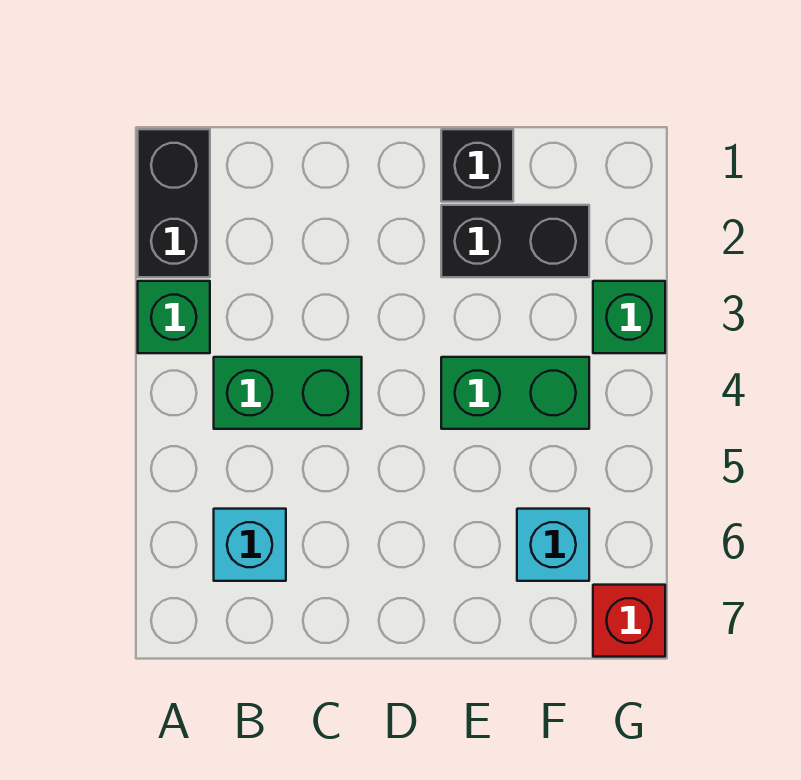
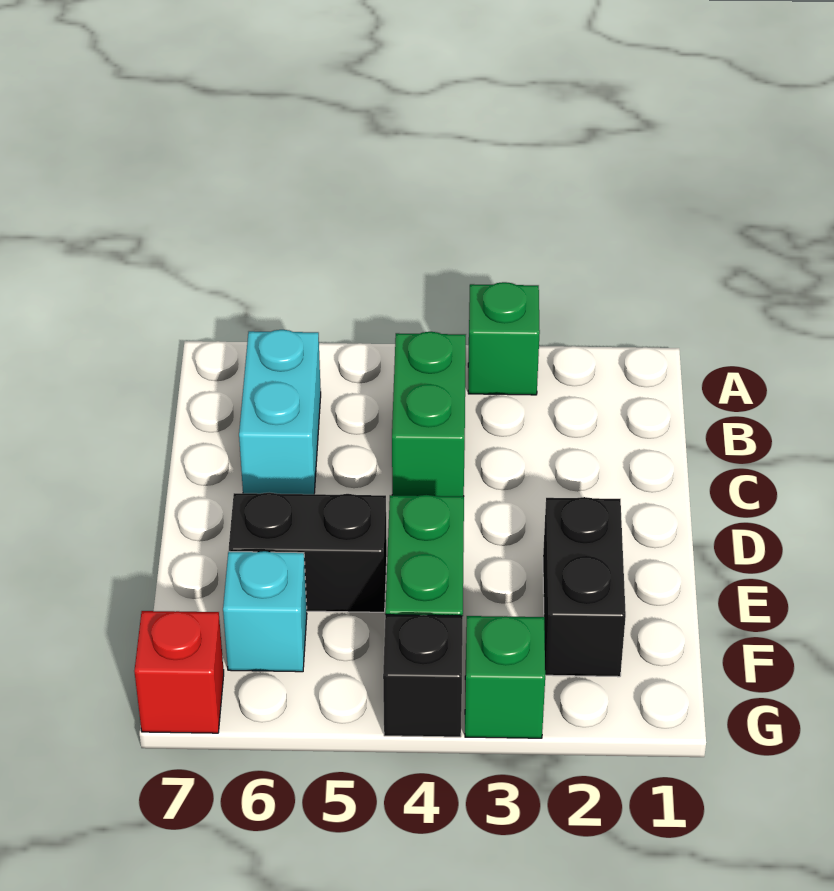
black 1x2 brick [138,129,210,277] -> black 1x2 brick moved to [229,493,387,612]
cyan 1x1 brick [214,509,286,581] -> cyan 1x2 brick [239,330,321,494]
black 1x1 brick [441,129,513,202] -> black 1x1 brick moved to [383,615,463,737]

